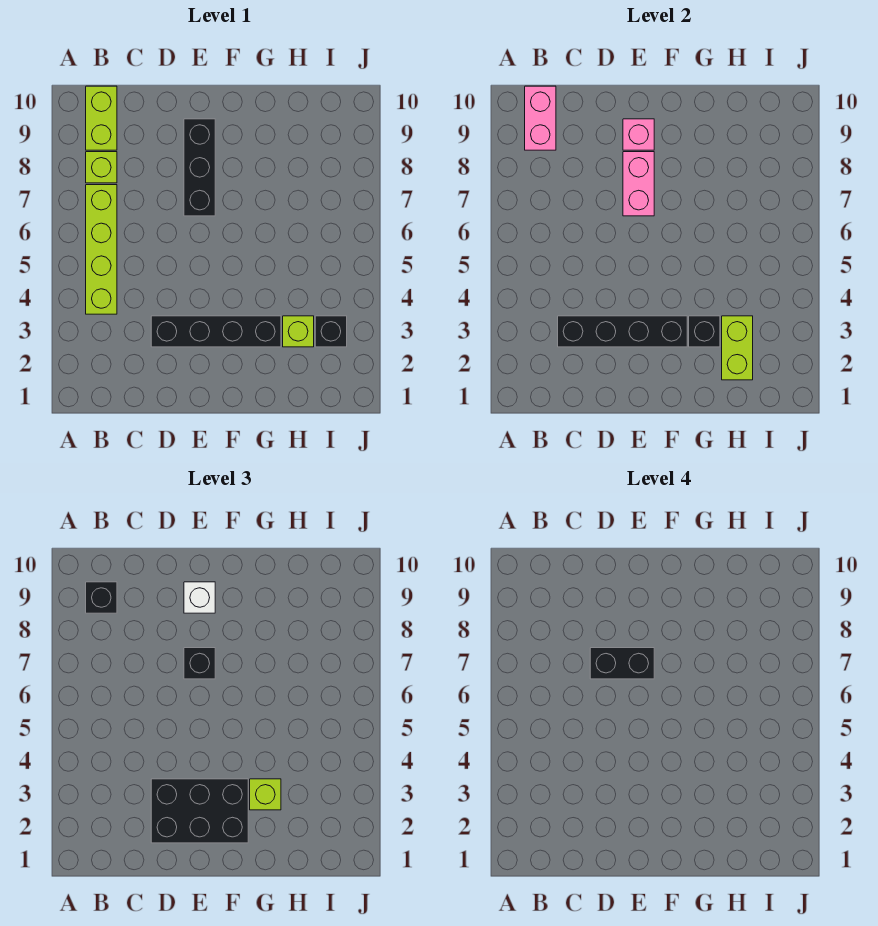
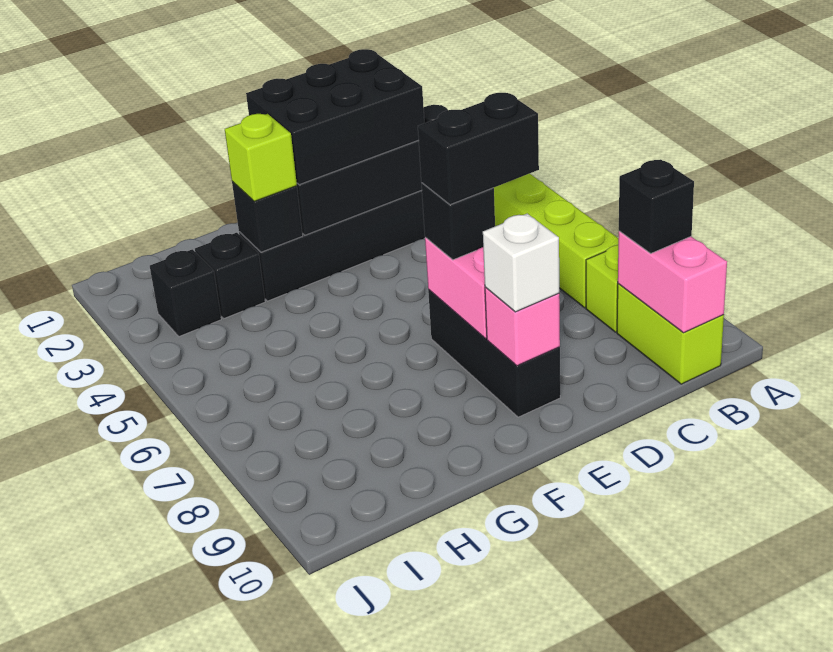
lime 1x2 brick [722,316,753,380] -> none
lime 1x1 brick [283,316,314,347] -> black 1x1 brick [195,233,265,318]

